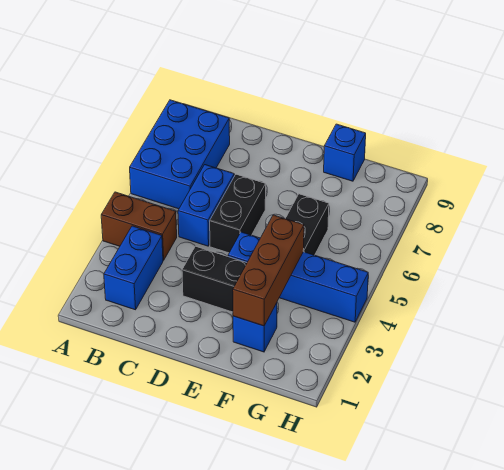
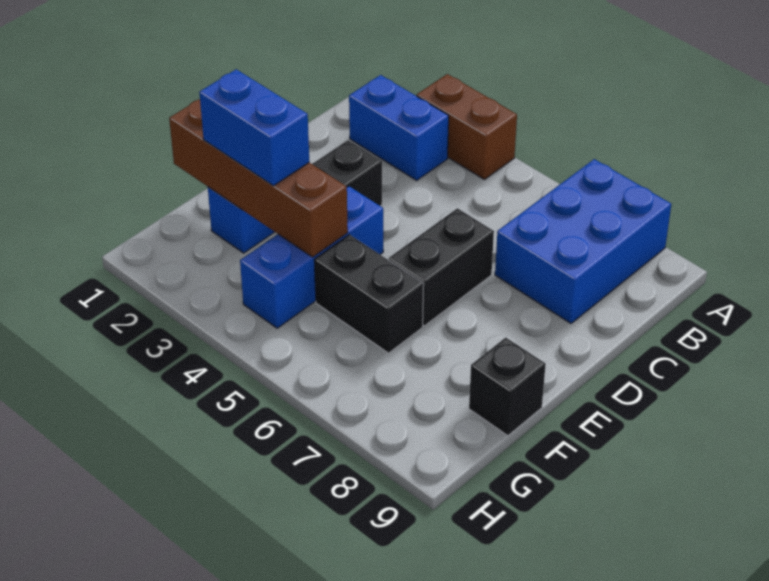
brown 1x2 brick [101,192,177,260] -> brown 1x2 brick turned to [417,74,517,179]
blue 2x3 brick [130,100,230,209] -> blue 2x3 brick turned to [495,159,671,323]
blue 1x2 brick [178,165,234,246] -> blue 1x2 brick moved to [199,69,309,186]
black 1x2 brick [210,174,266,253] -> black 1x2 brick turned to [389,208,494,326]
blue 1x4 brick [228,232,368,322] -> blue 1x3 brick [240,186,383,328]
brown 1x3 brick [233,215,304,326] -> brown 1x4 brick [169,99,348,257]
blue 1x1 brick [324,124,366,181] -> black 1x1 brick [469,338,546,436]

